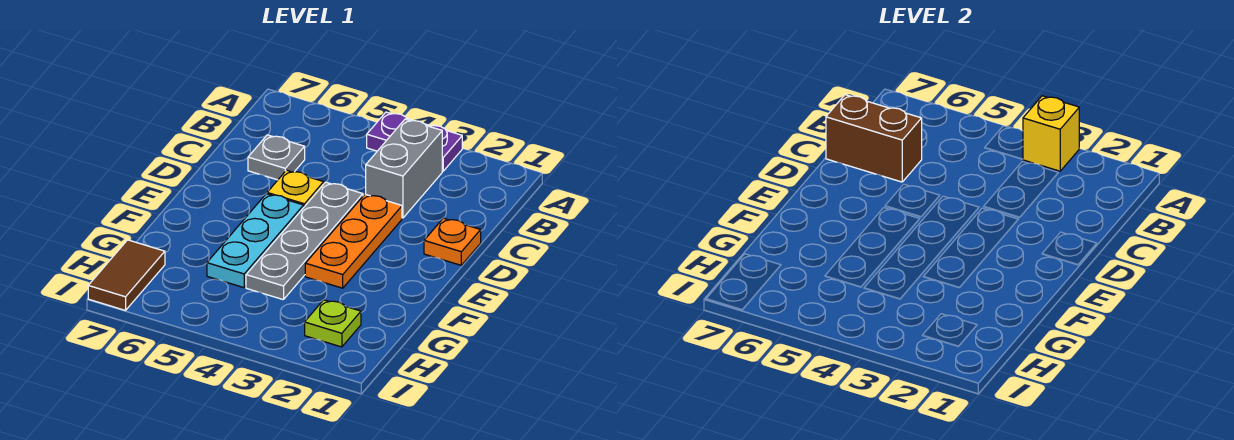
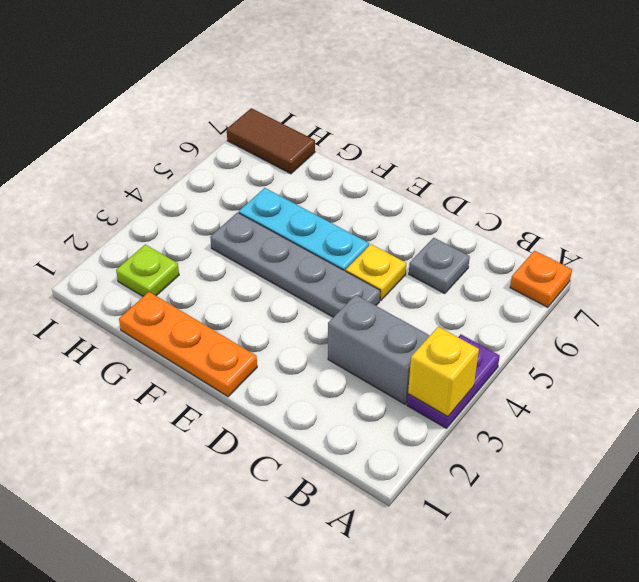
brown 1x2 brick [826,95,922,182] -> none
orange 1x1 plate [424,218,481,265] -> orange 1x1 plate moved to [510,251,572,307]
orange 1x3 plate [305,194,402,288] -> orange 1x3 plate moved to [119,292,257,397]

